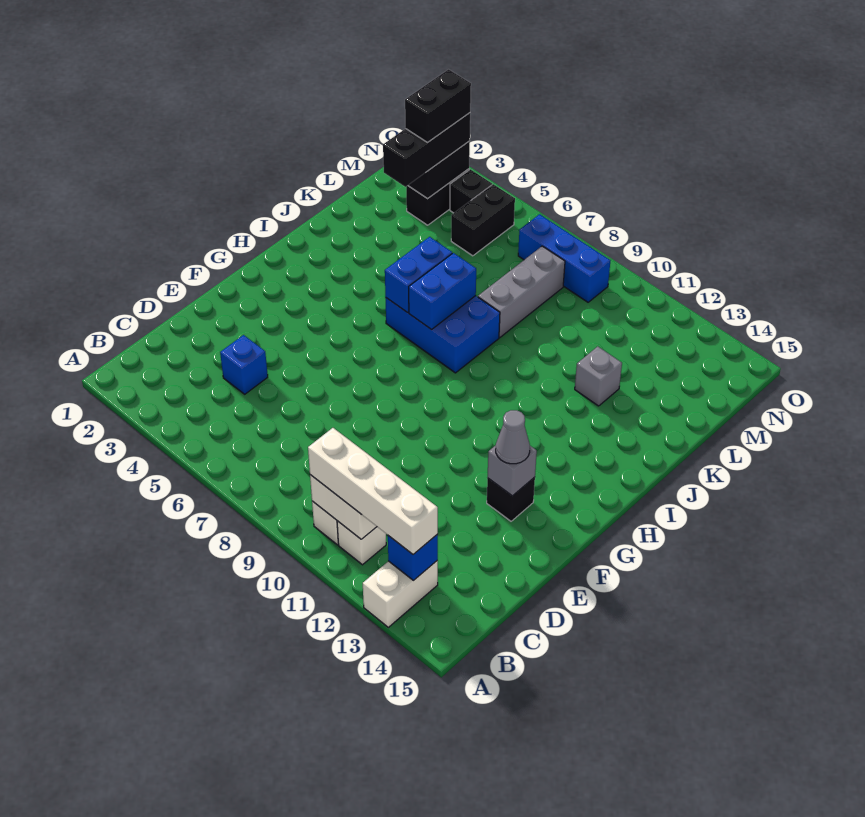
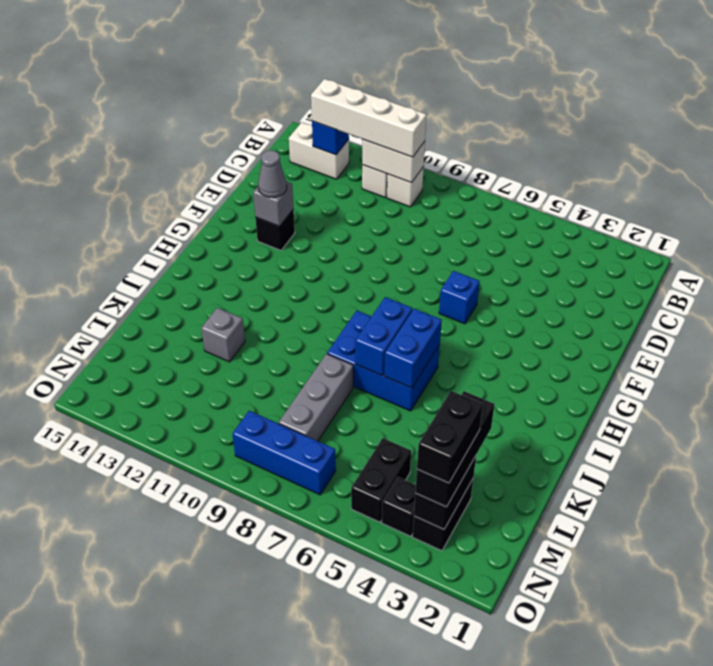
white 1x2 brick [363,561,438,627] -> white 1x2 brick turned to [289,122,349,179]
blue 1x1 brick [220,335,268,394] -> blue 1x1 brick moved to [439,271,480,324]

